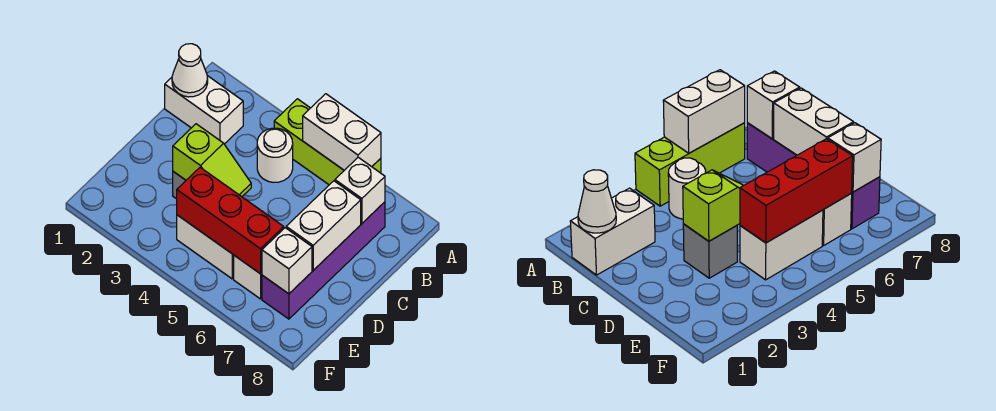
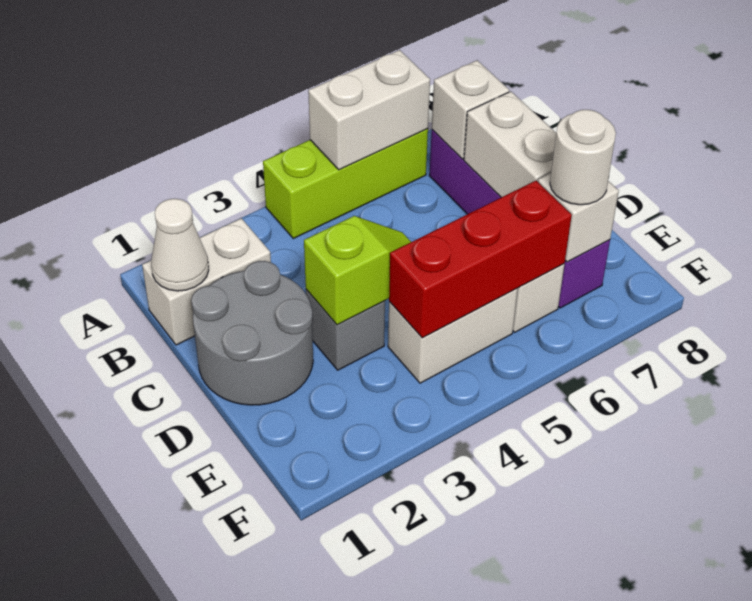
white 1x1 round brick [257,128,293,182] -> white 1x1 round brick moved to [550,110,616,205]
none -> grey 2x2 round brick [191,261,313,405]

